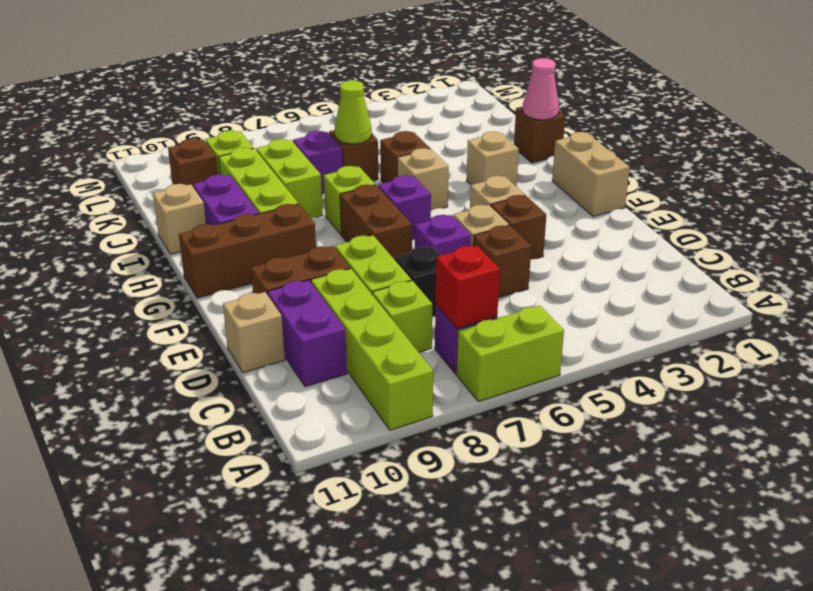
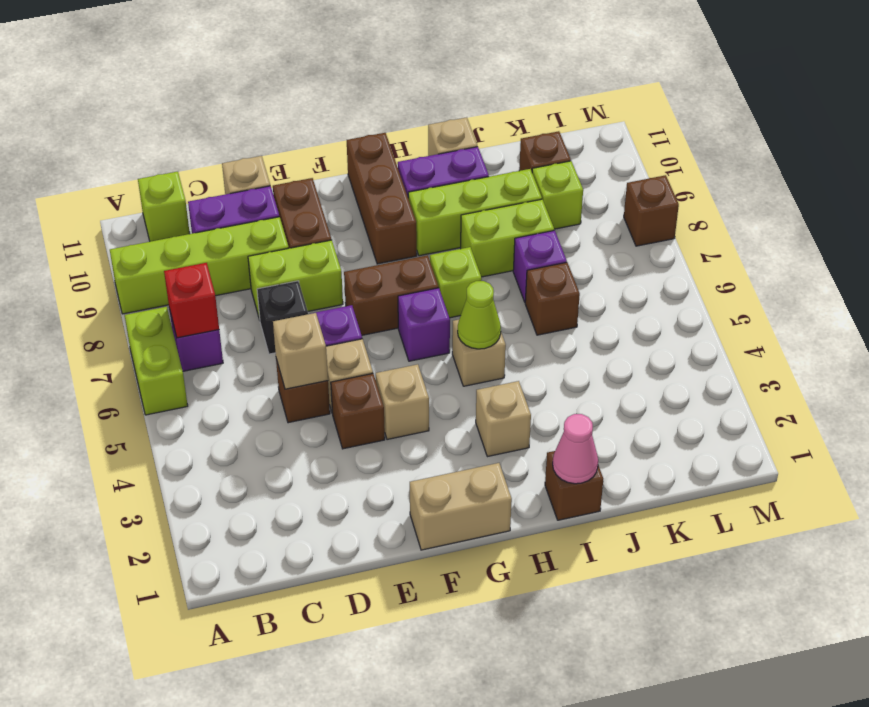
lime 1x1 brick [372,281,432,352] -> lime 1x1 brick moved to [138,172,190,242]
none -> tan 1x1 brick [273,313,328,389]
brown 1x1 brick [380,131,430,183] -> brown 1x1 brick moved to [624,175,679,246]
lime 1x1 cone [335,80,372,144] -> lime 1x1 cone moved to [458,281,501,349]

